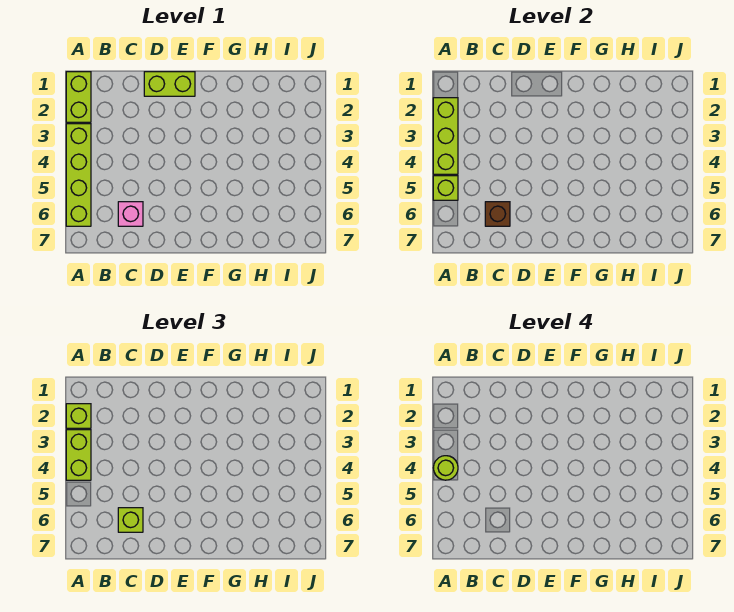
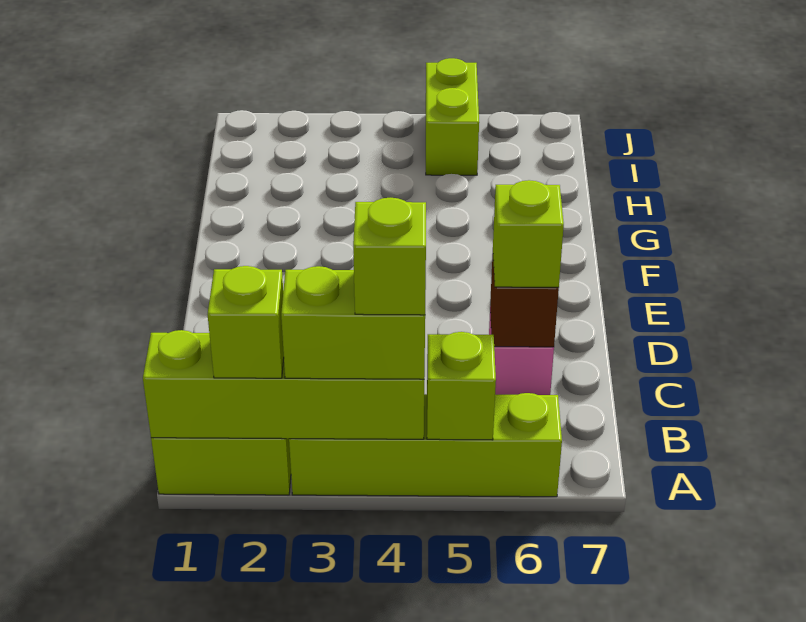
lime 1x3 brick [433,98,458,174] -> lime 1x4 brick [143,330,424,439]
lime 1x1 round brick [433,456,458,480] -> lime 1x1 brick [353,198,426,315]
lime 1x2 brick [144,72,195,96] -> lime 1x2 brick moved to [426,58,479,175]

